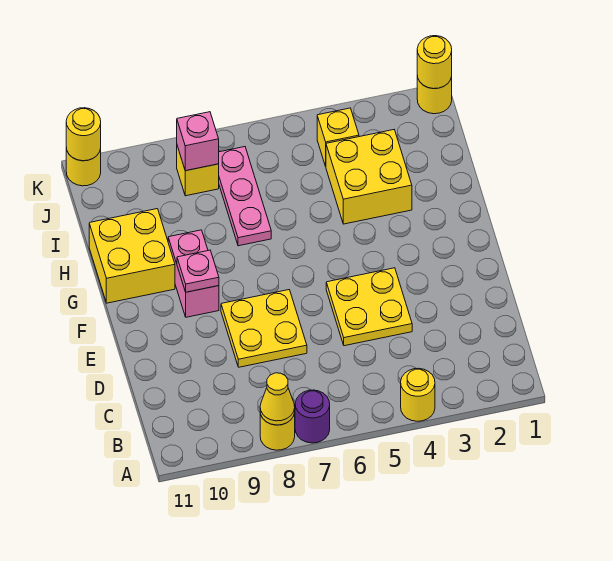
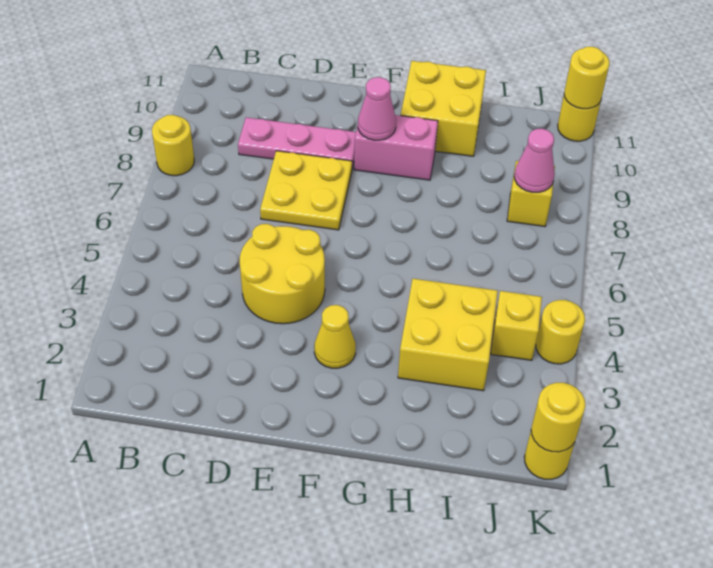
yellow 1x1 round brick [401,368,435,421] -> yellow 1x1 round brick moved to [536,300,585,364]
purple 1x1 round brick [295,390,330,443] -> none
yellow 1x1 cone [260,373,295,425] -> yellow 1x1 cone moved to [314,305,356,368]
yellow 2x2 plate [326,268,412,346] -> yellow 2x2 round brick [240,224,325,324]
pink 1x1 plate [177,250,219,292] -> pink 1x1 cone [358,77,396,140]
pink 1x3 plate [219,147,271,246] -> pink 1x3 plate moved to [238,117,356,168]
pink 1x1 brick [177,112,219,171] -> pink 1x1 cone [514,129,555,192]

